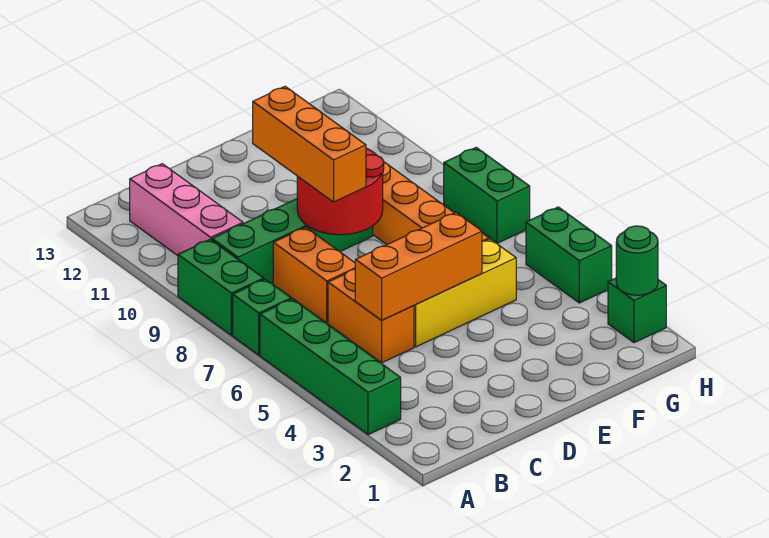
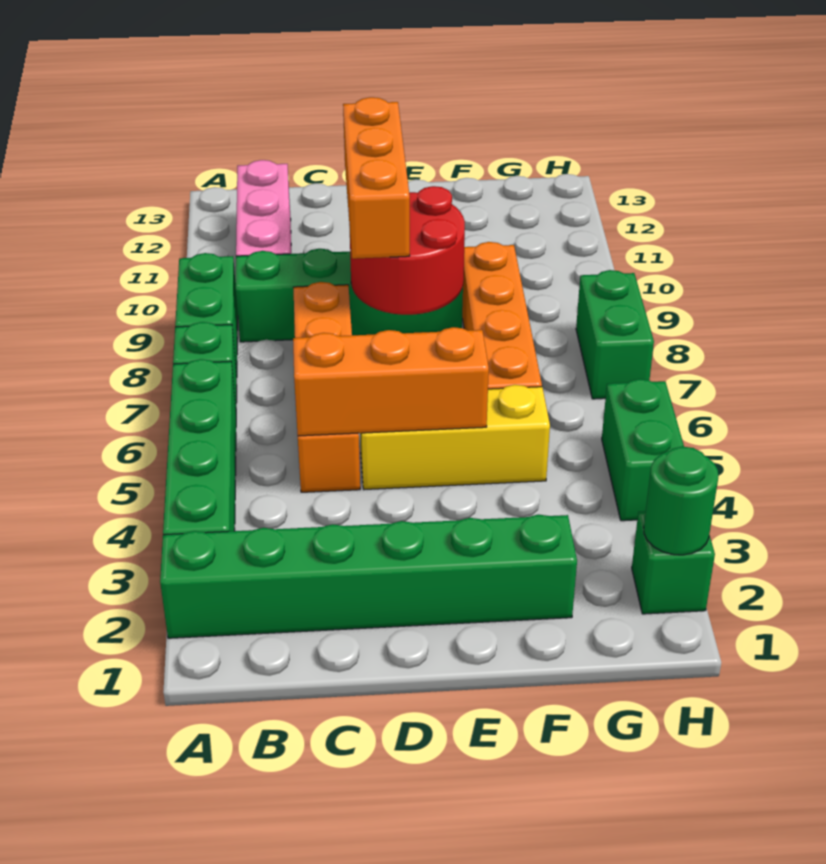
none -> green 1x6 brick [160,515,577,638]

